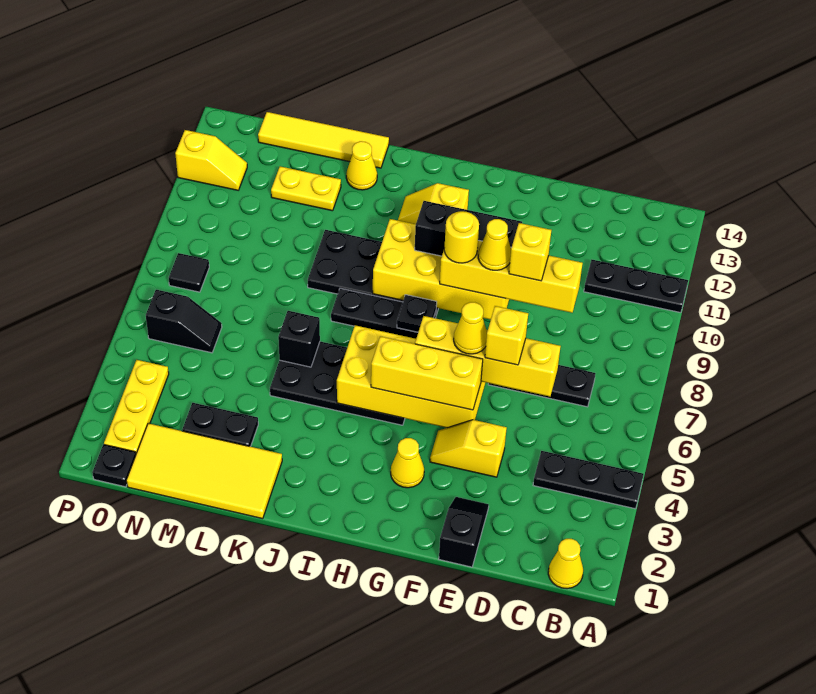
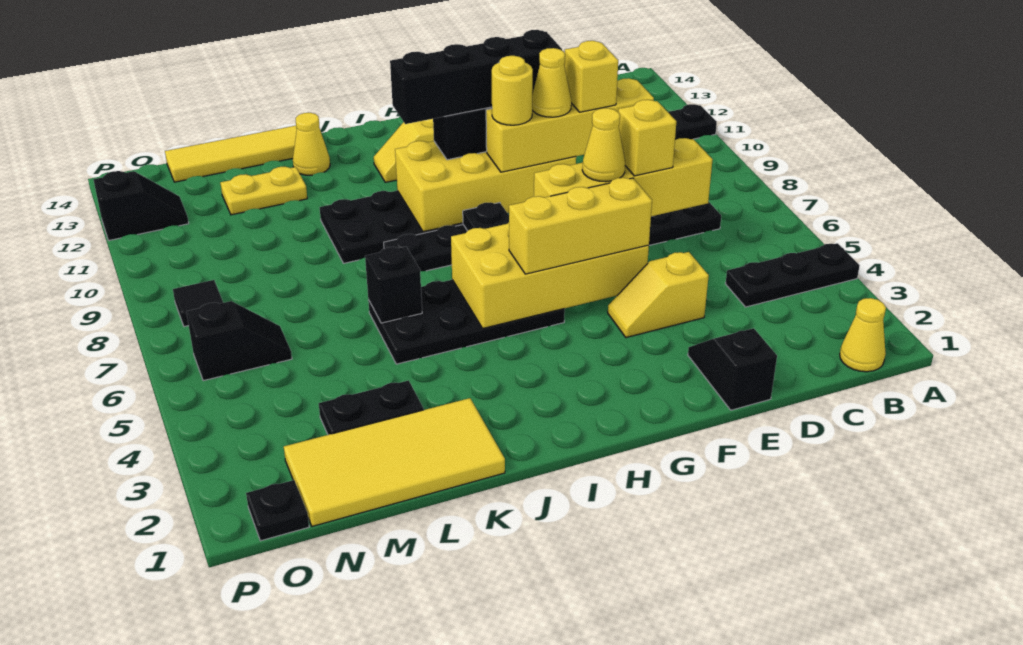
none -> black 1x4 brick [390,30,562,124]
yellow 1x1 cone [391,438,424,488] -> none
yellow 1x3 plate [104,360,169,453] -> none
yellow 1x2 slope [175,130,247,190] -> black 1x2 slope [93,171,189,240]

